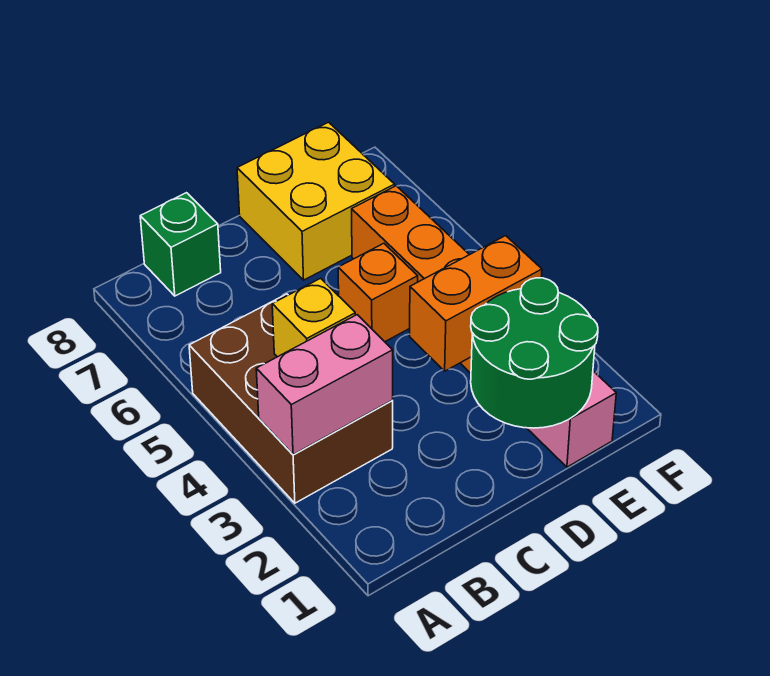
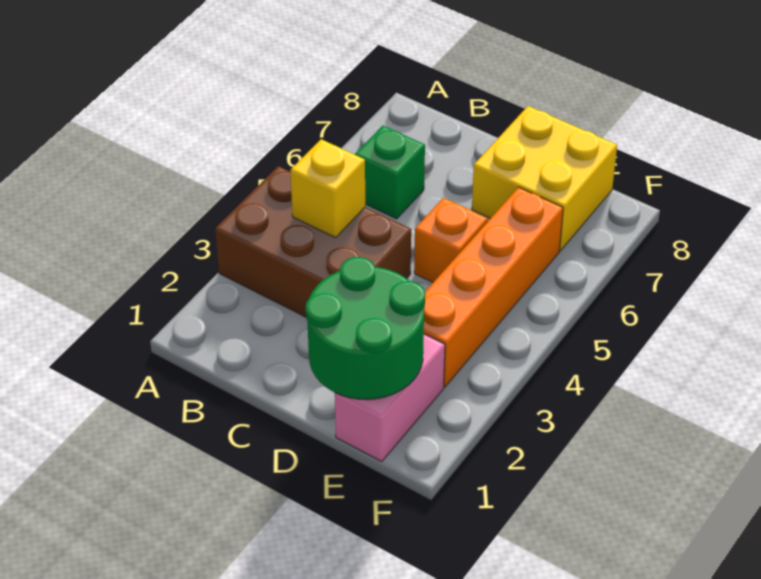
brown 2x3 brick [189,294,393,503] -> brown 2x3 brick turned to [215,166,411,317]
pink 1x2 brick [256,315,393,455] -> none
green 1x1 brick [140,193,221,296] -> green 1x1 brick moved to [355,126,425,219]
orange 1x2 brick [410,236,542,371] -> none

